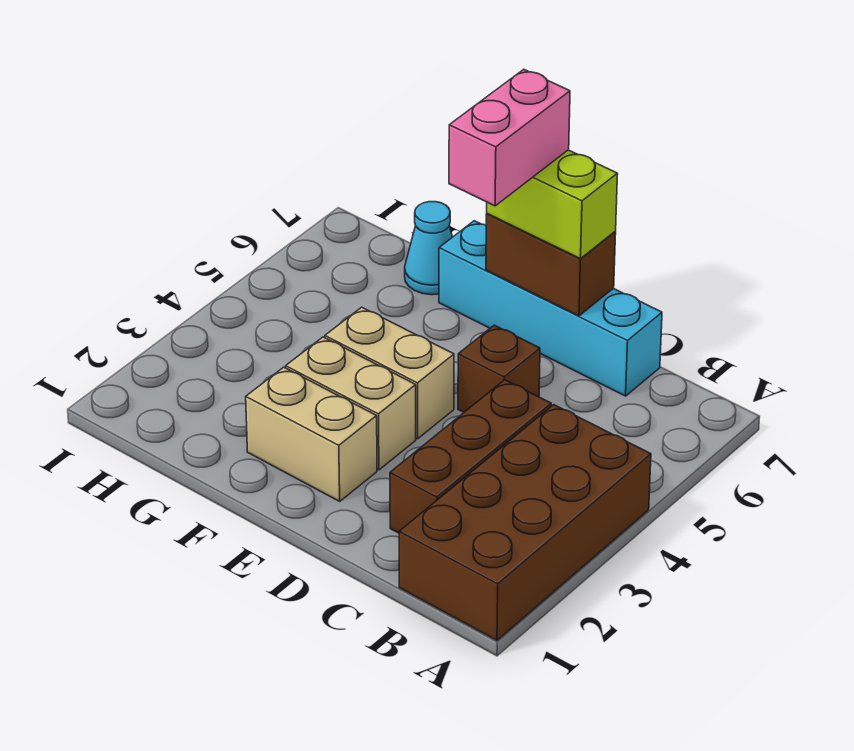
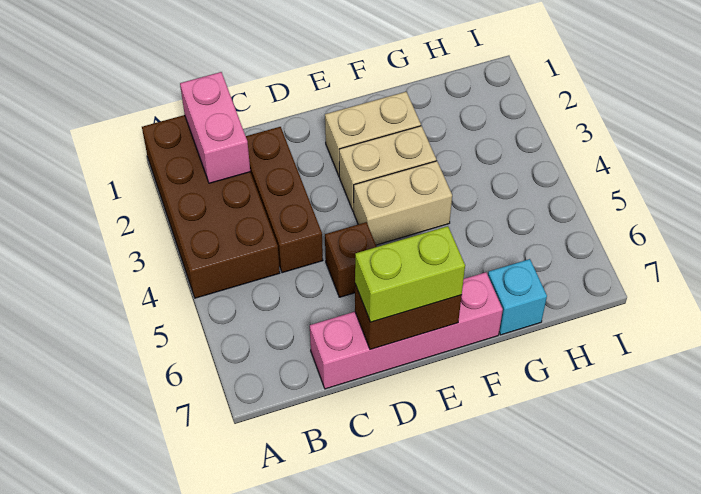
cyan 1x4 brick [439,221,662,396] -> pink 1x4 brick [310,272,503,389]
pink 1x2 brick [449,69,570,206] -> pink 1x2 brick moved to [180,72,250,183]
cyan 1x1 cone [405,202,452,295] -> cyan 1x1 brick [488,259,547,335]

